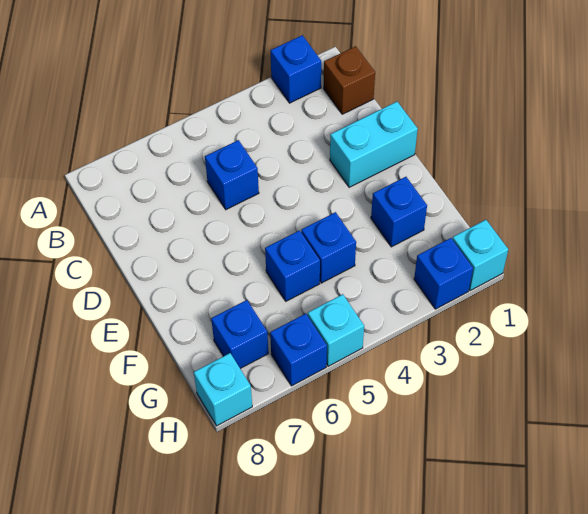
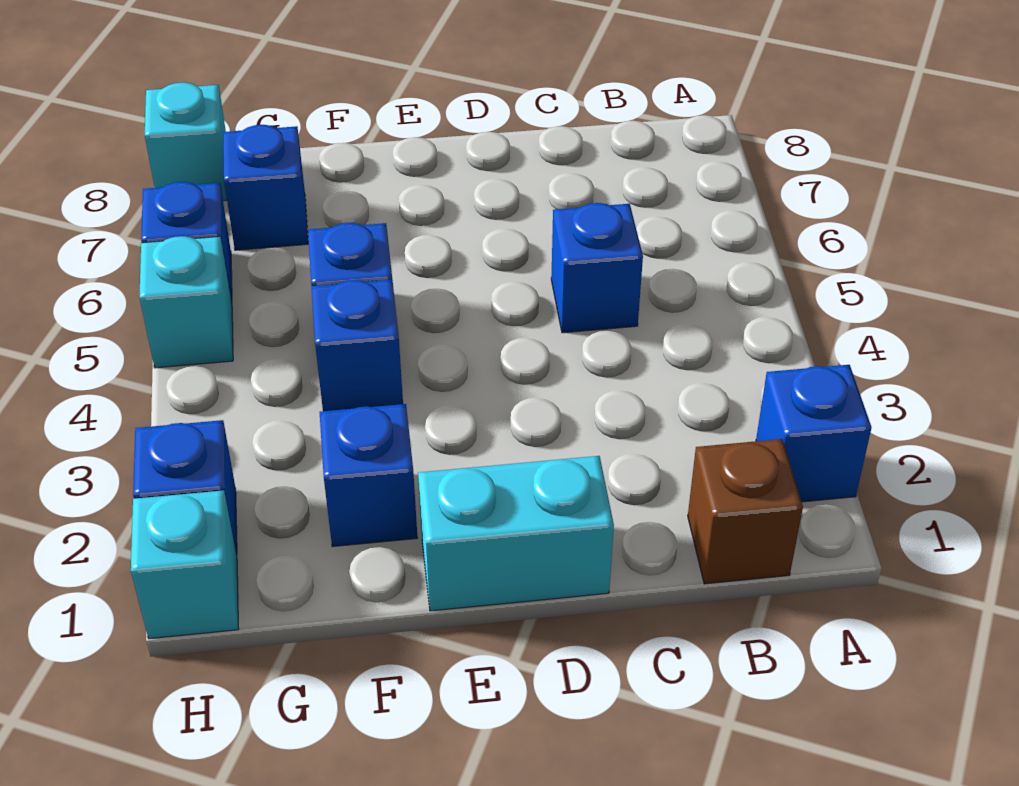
cyan 1x2 brick [330,102,418,187] -> cyan 1x2 brick turned to [418,456,614,611]

